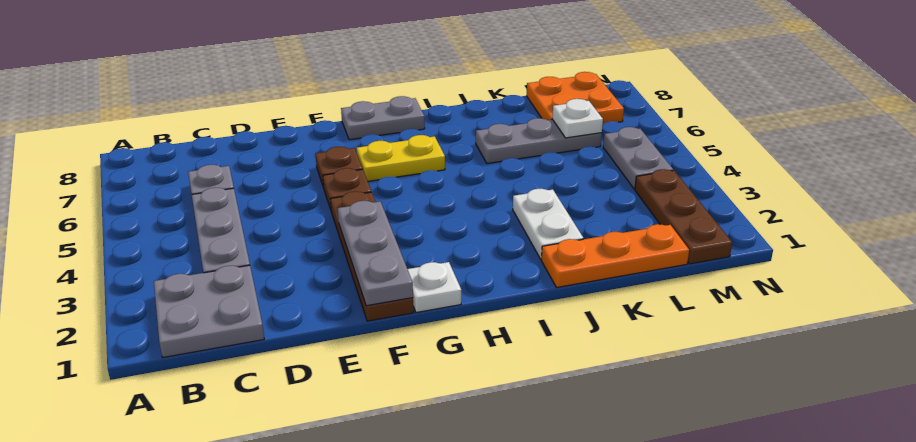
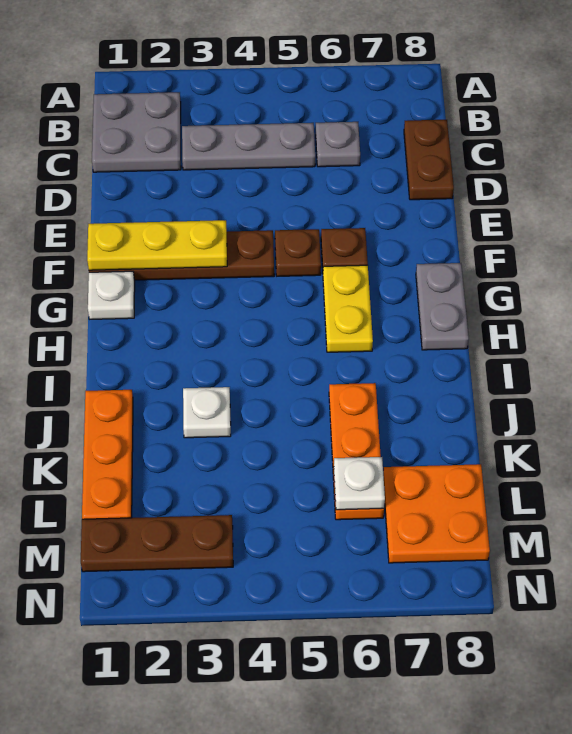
none -> brown 1x2 plate [404,120,454,200]
grey 1x3 plate [338,201,413,306] -> yellow 1x3 plate [87,220,227,270]
white 1x2 plate [513,188,583,259] -> white 1x1 plate [183,387,231,438]
grey 1x3 plate [476,118,602,163] -> orange 1x3 plate [329,383,384,520]
grey 1x2 plate [603,127,673,189] -> none

